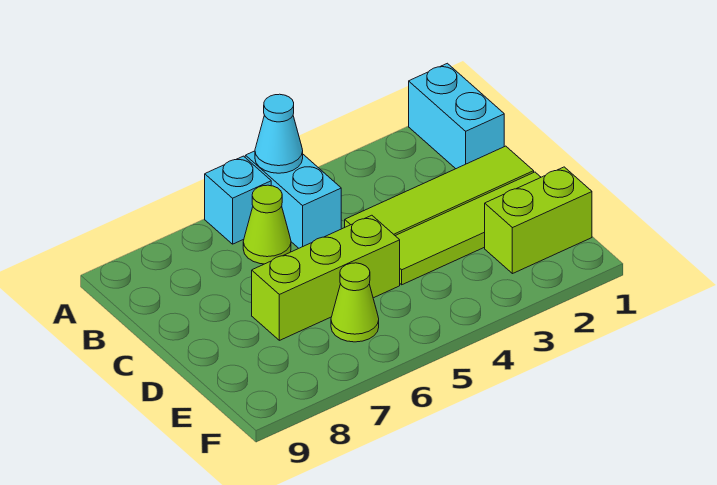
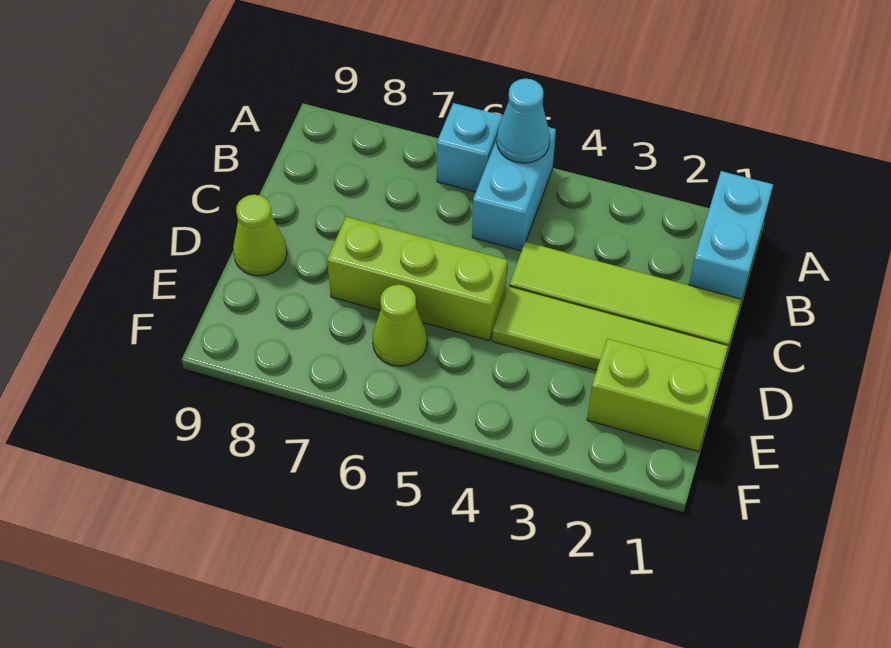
lime 1x1 cone [243,185,291,264] -> lime 1x1 cone moved to [233,195,287,276]

